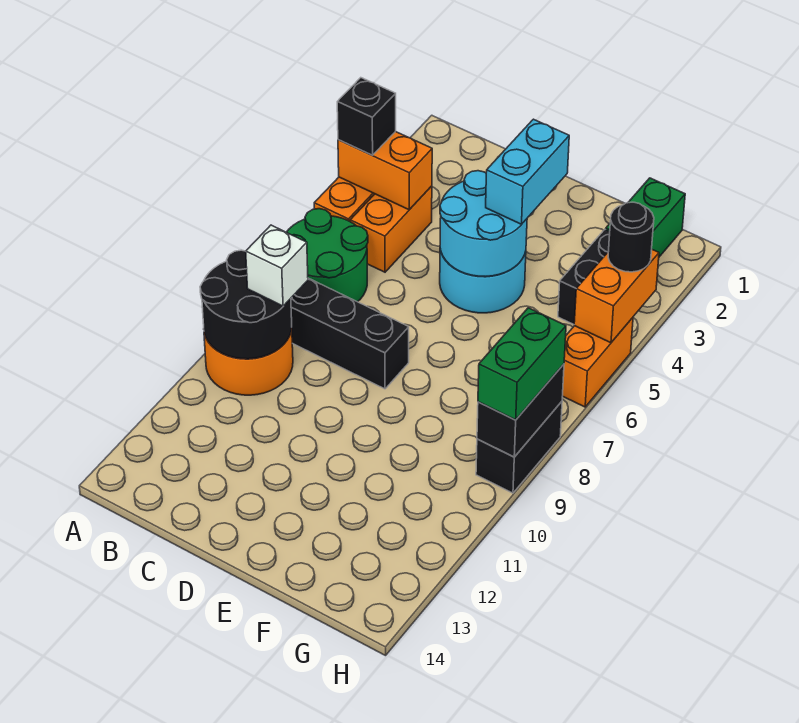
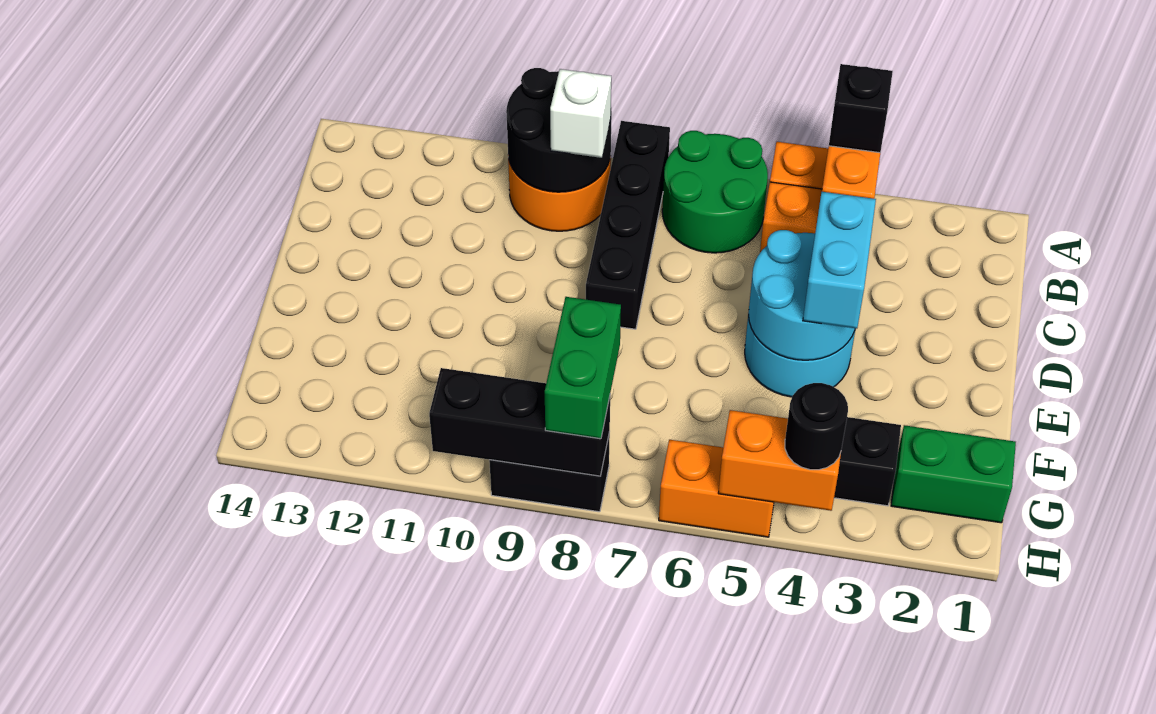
cyan 1x2 brick [486,119,569,224] -> cyan 1x2 brick turned to [803,192,876,329]
black 1x2 brick [477,364,564,457] -> black 1x3 brick [429,368,610,476]
green 1x2 brick [478,308,566,420] -> green 1x2 brick turned to [545,297,621,439]

